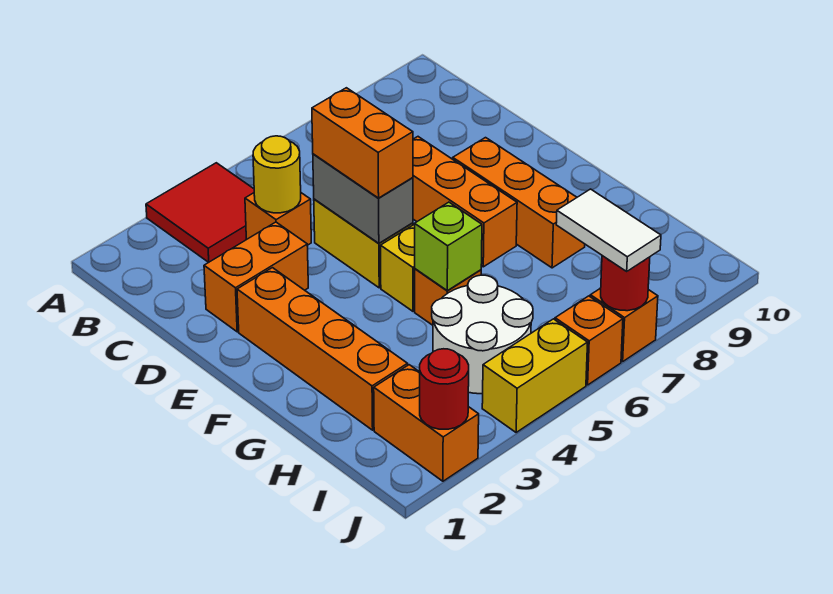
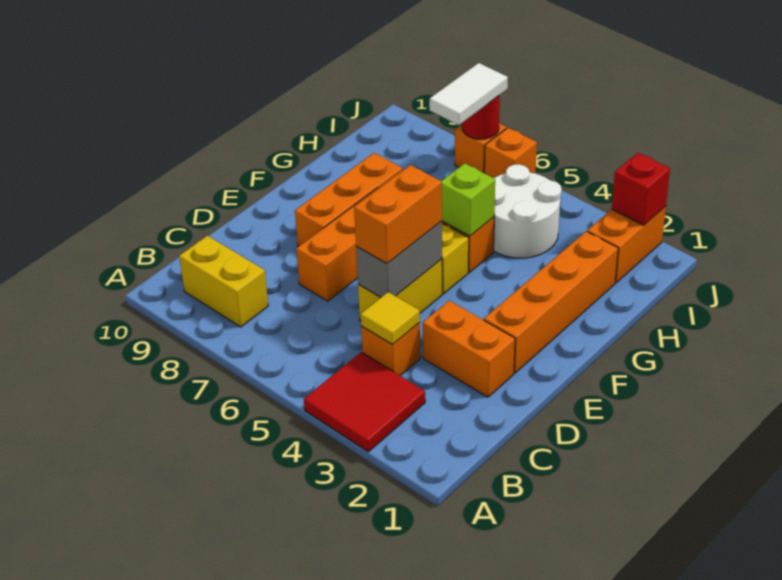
yellow 1x1 round brick [253,136,301,213] -> yellow 1x1 tile [361,292,420,345]
red 1x1 round brick [420,349,469,429] -> red 1x1 brick [612,153,670,225]
yellow 1x2 brick [482,319,588,432] -> yellow 1x2 brick moved to [179,236,268,327]

